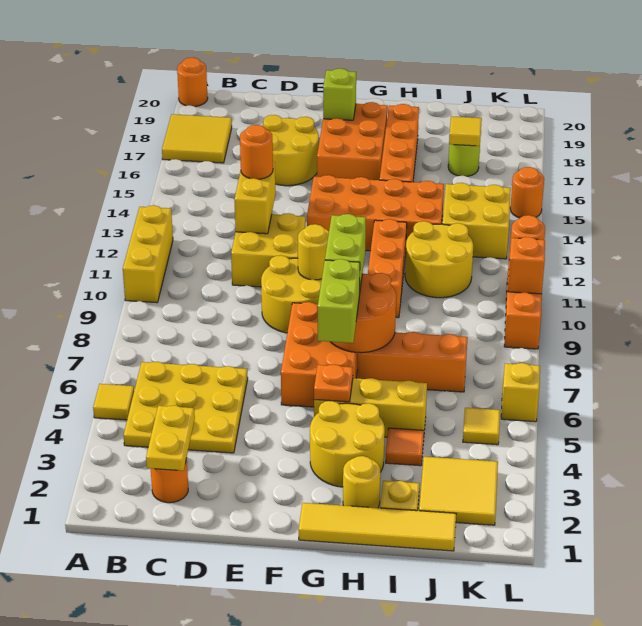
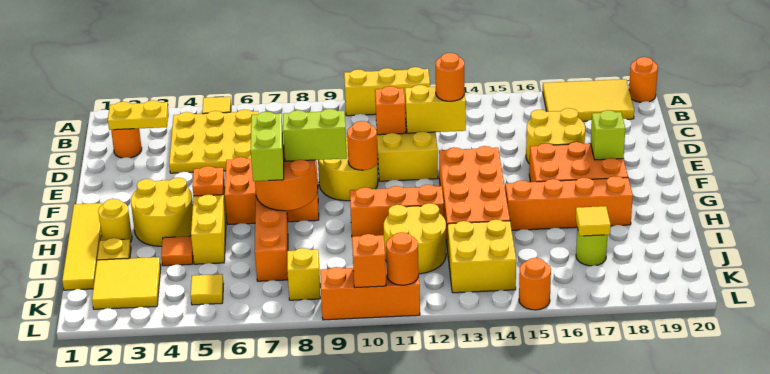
yellow 2x2 tile [162,114,232,163] -> yellow 2x3 tile [543,79,634,121]
none -> orange 1x1 brick [375,86,406,135]
yellow 1x1 round brick [298,224,329,280] -> orange 1x1 round brick [347,121,378,170]
lime 1x2 brick [318,259,360,343] -> lime 1x2 brick turned to [251,112,284,181]
yellow 1x1 brick [501,363,540,422] -> yellow 1x1 brick moved to [287,248,321,300]

